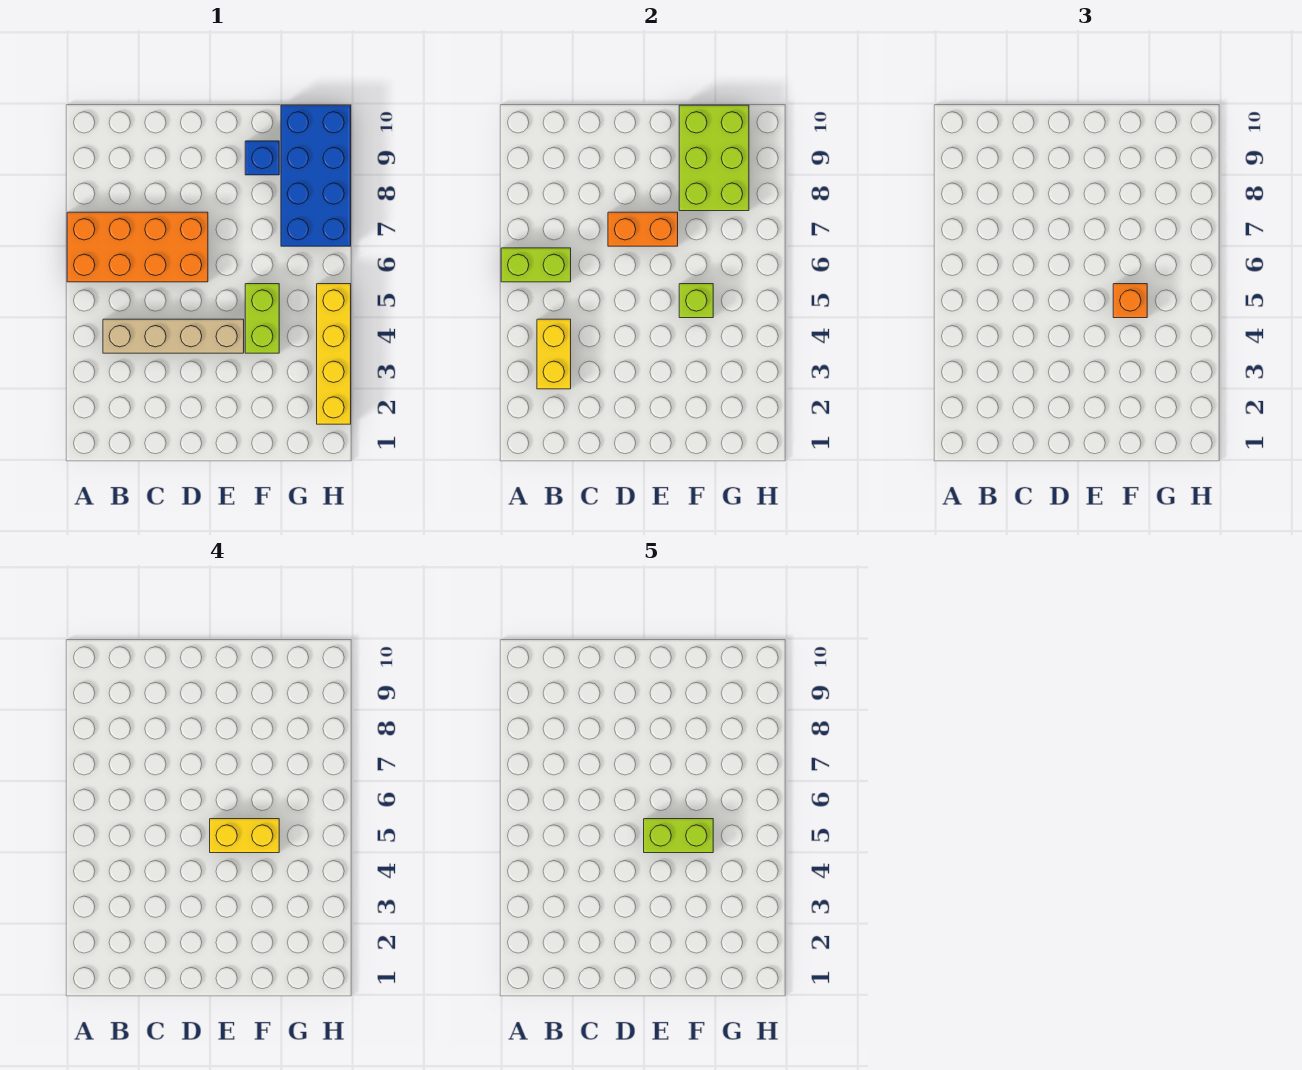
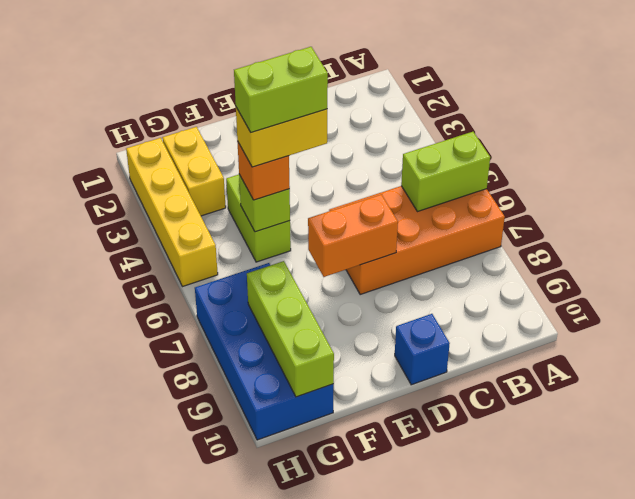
yellow 1x2 brick [537,319,571,389] -> yellow 1x2 brick moved to [162,127,226,216]
tan 1x4 brick [103,319,244,353] -> none
lime 2x3 brick [679,105,749,211] -> lime 1x3 brick [247,261,334,397]
blue 1x1 brick [245,141,279,175] -> blue 1x1 brick moved to [395,314,450,385]

